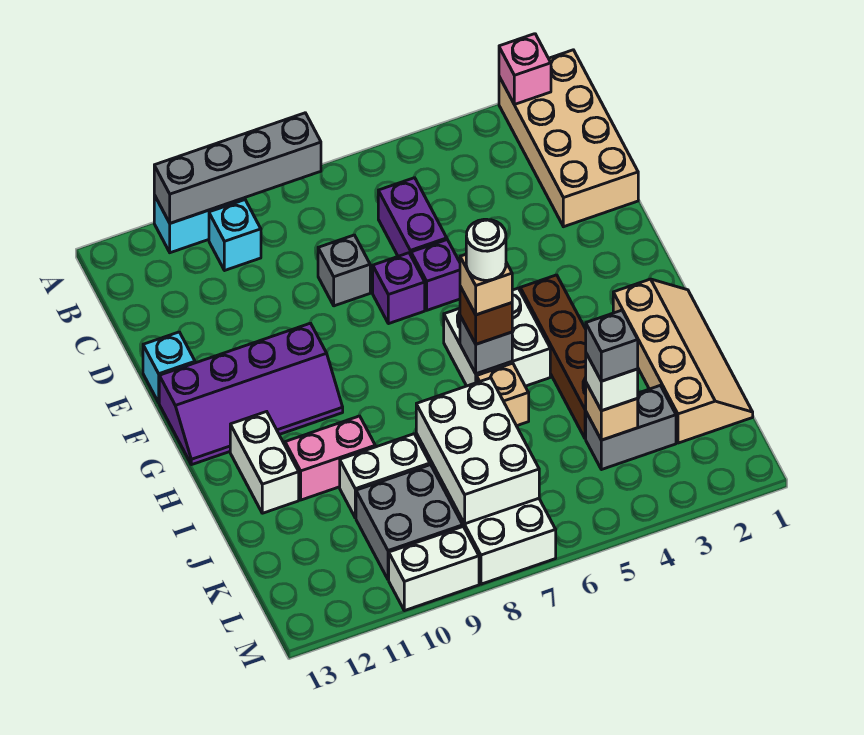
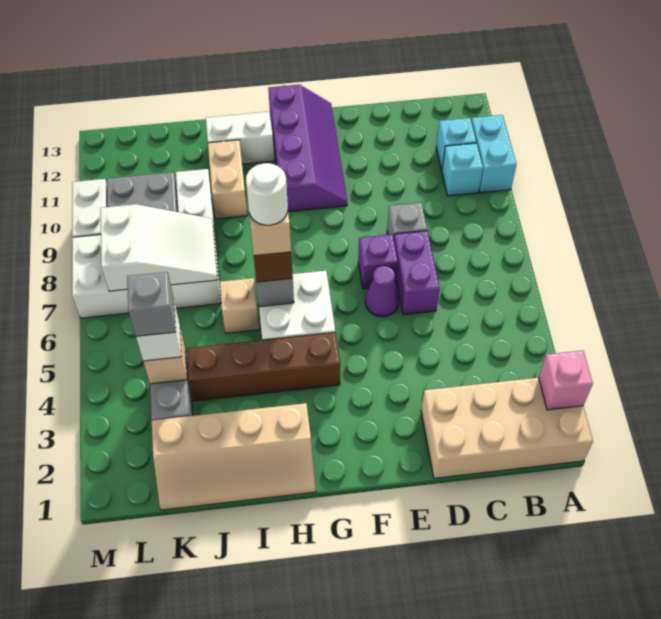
grey 1x4 brick [154,113,321,223] -> none
purple 1x2 brick [378,178,447,256] -> purple 1x2 brick turned to [394,231,440,315]
purple 1x1 brick [411,240,460,310] -> purple 1x1 cone [365,266,399,317]
cyan 1x1 brick [143,332,195,403] -> cyan 1x1 brick moved to [436,118,476,170]
purple 2x4 slope [159,323,343,465] -> purple 2x4 slope turned to [268,85,347,212]
pink 1x2 brick [285,416,375,500] -> tan 1x2 brick [208,140,248,219]
white 2x3 brick [416,378,539,524] -> white 2x3 slope [100,204,217,291]

